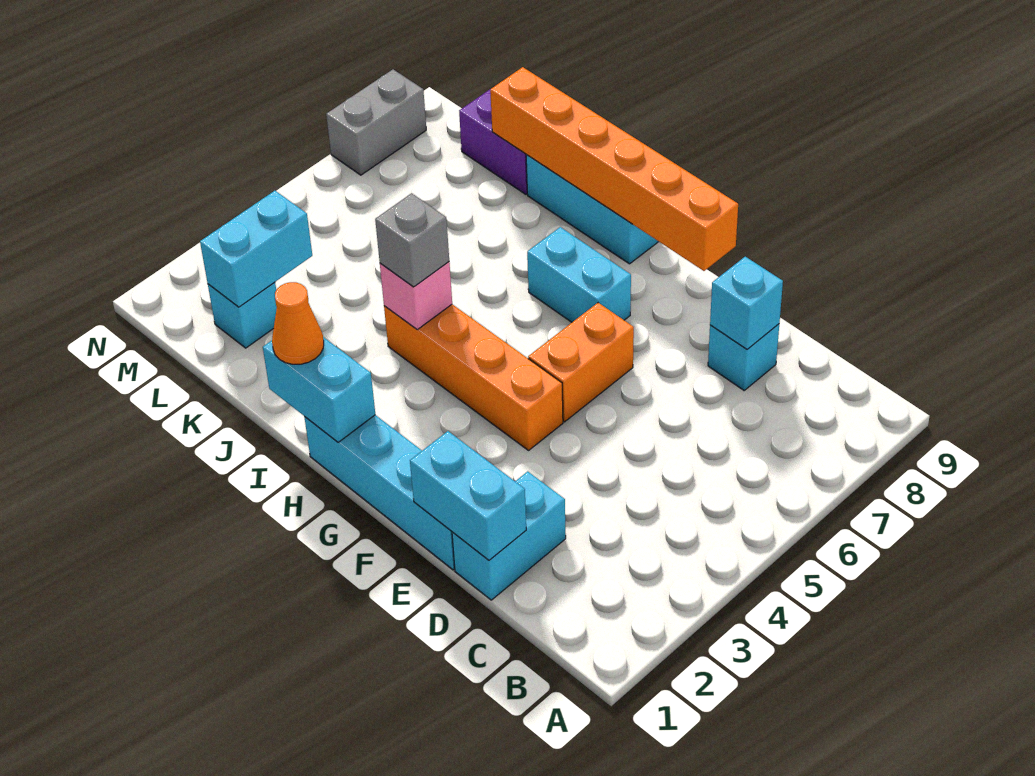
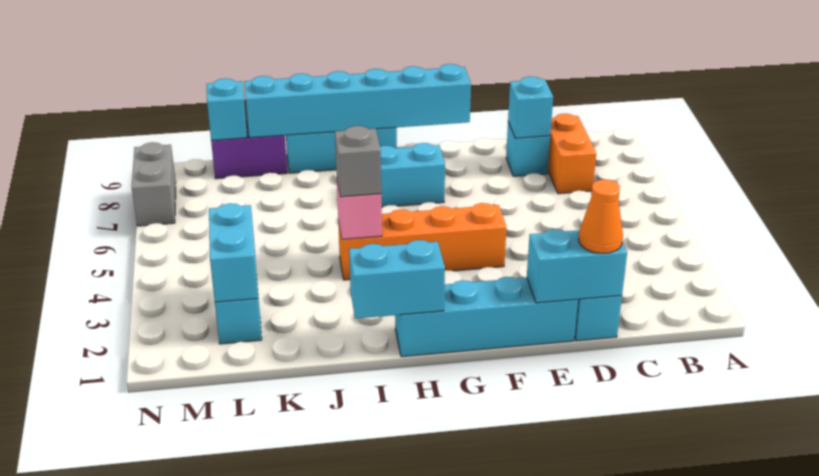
orange 1x2 brick [528,303,634,422] -> orange 1x2 brick moved to [548,114,596,194]
orange 1x6 brick [490,67,738,271] -> cyan 1x6 brick [245,64,471,138]
orange 1x1 cone [272,282,324,364] -> orange 1x1 cone moved to [579,180,623,253]
none -> cyan 1x1 brick [207,78,247,140]

